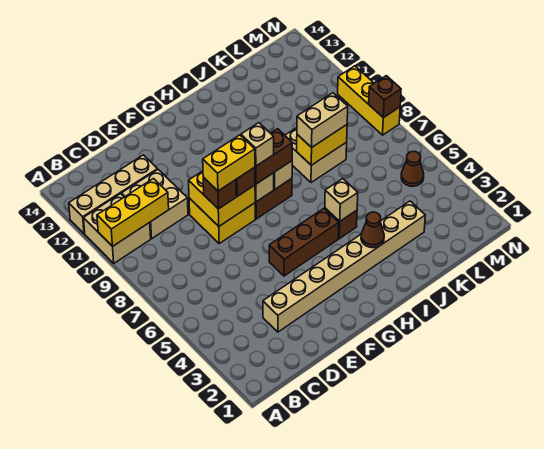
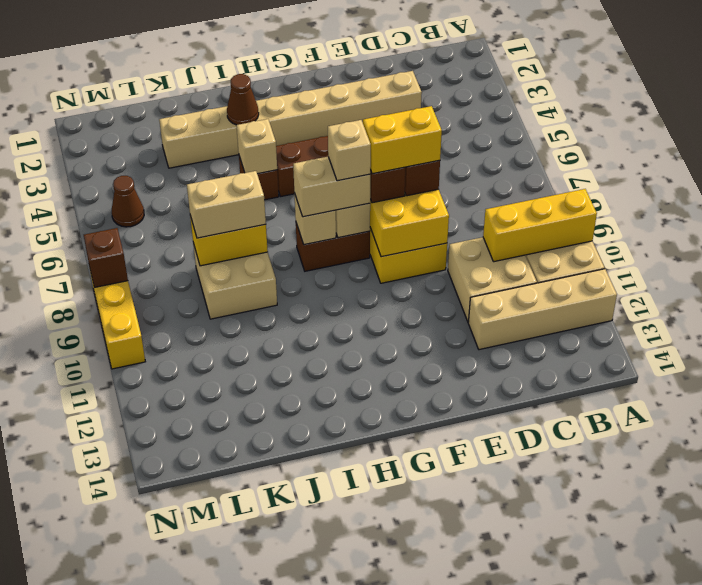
brown 1x2 brick [255,129,292,184] -> tan 1x2 brick [293,157,370,217]

